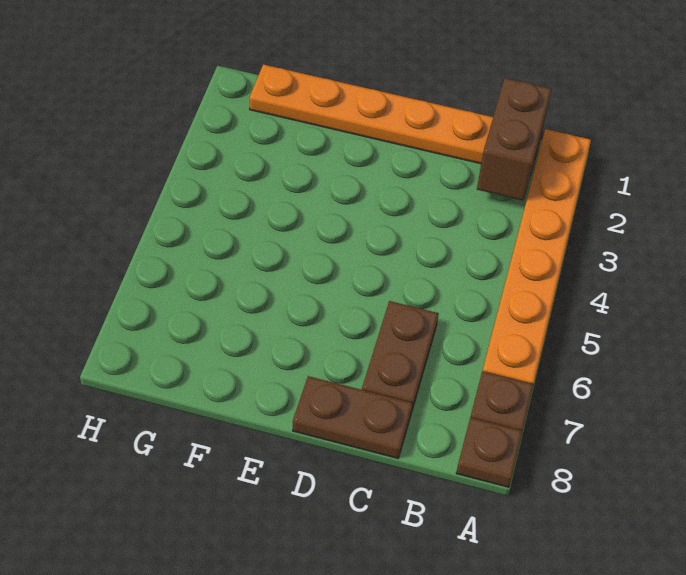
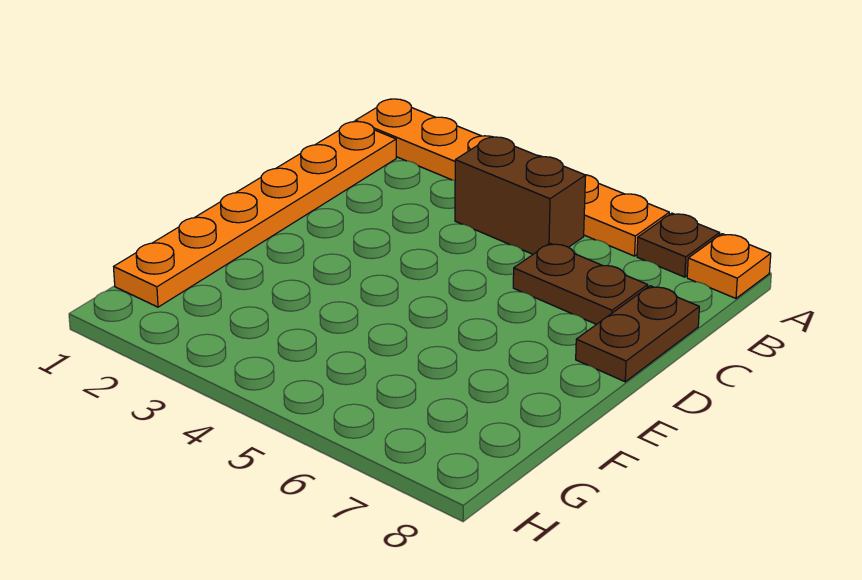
brown 1x1 plate [456,418,523,487] -> orange 1x1 plate [687,234,771,298]
brown 1x2 brick [477,78,552,201] -> brown 1x2 brick moved to [455,137,586,254]

